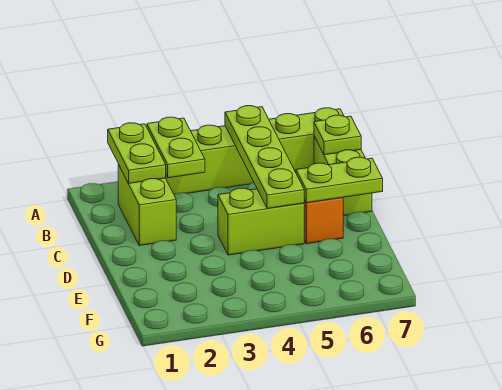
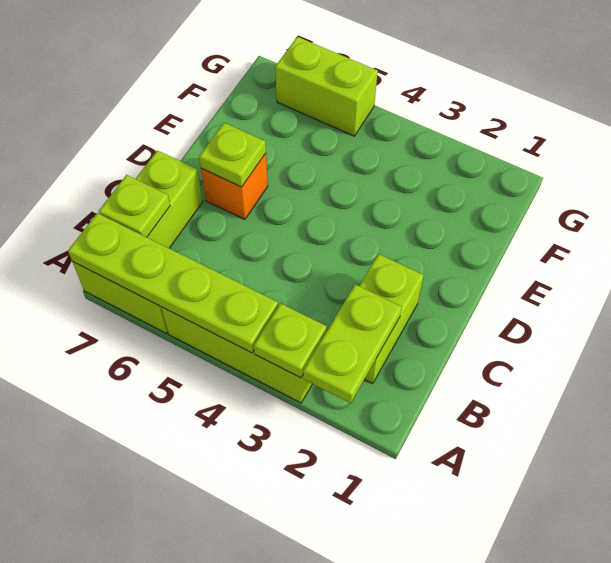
lime 1x2 plate [147,117,205,178] -> lime 1x1 plate [254,304,327,378]
lime 1x4 plate [225,106,304,208] -> lime 1x4 plate turned to [68,213,278,353]
lime 1x2 brick [218,188,304,255] -> lime 1x2 brick moved to [275,37,378,136]
lime 1x2 plate [296,157,383,203] -> lime 1x1 plate [199,123,266,187]

